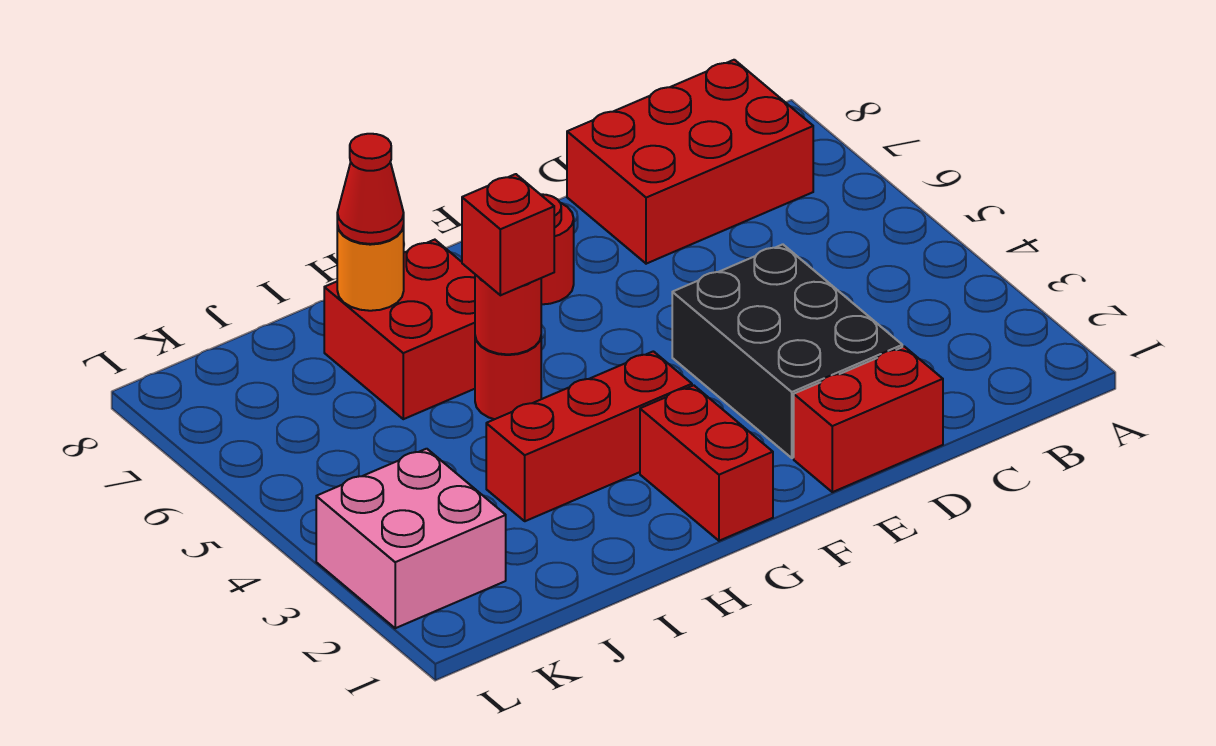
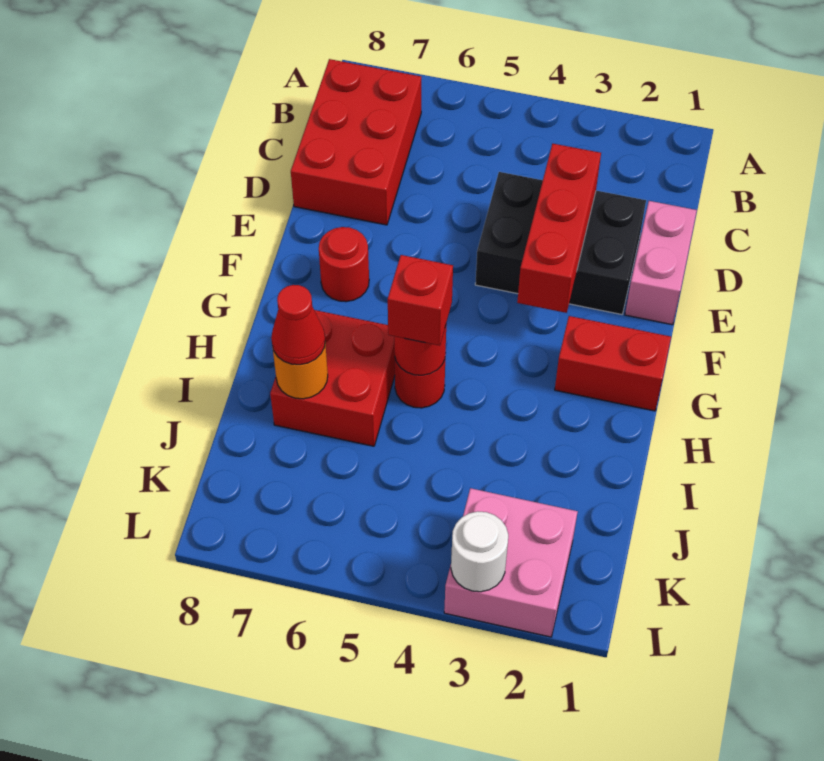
red 1x2 brick [794,347,943,492] -> pink 1x2 brick [625,201,697,325]
red 1x3 brick [486,351,692,521] -> red 1x3 brick moved to [517,144,601,313]
none -> white 1x1 round brick [451,511,508,592]

